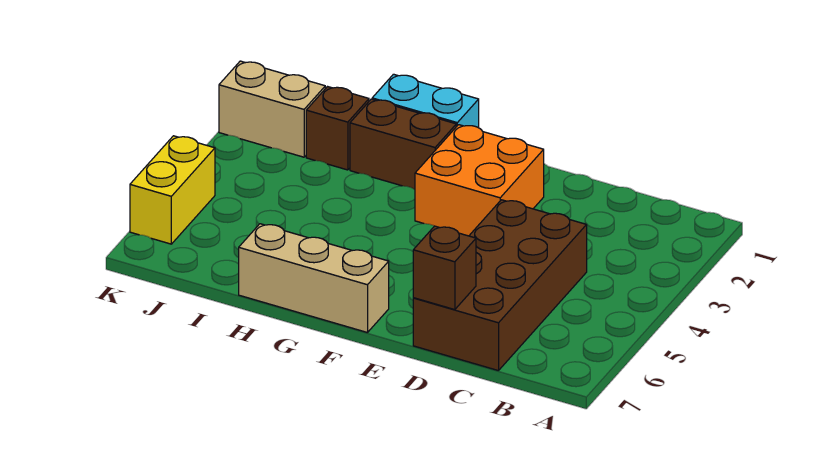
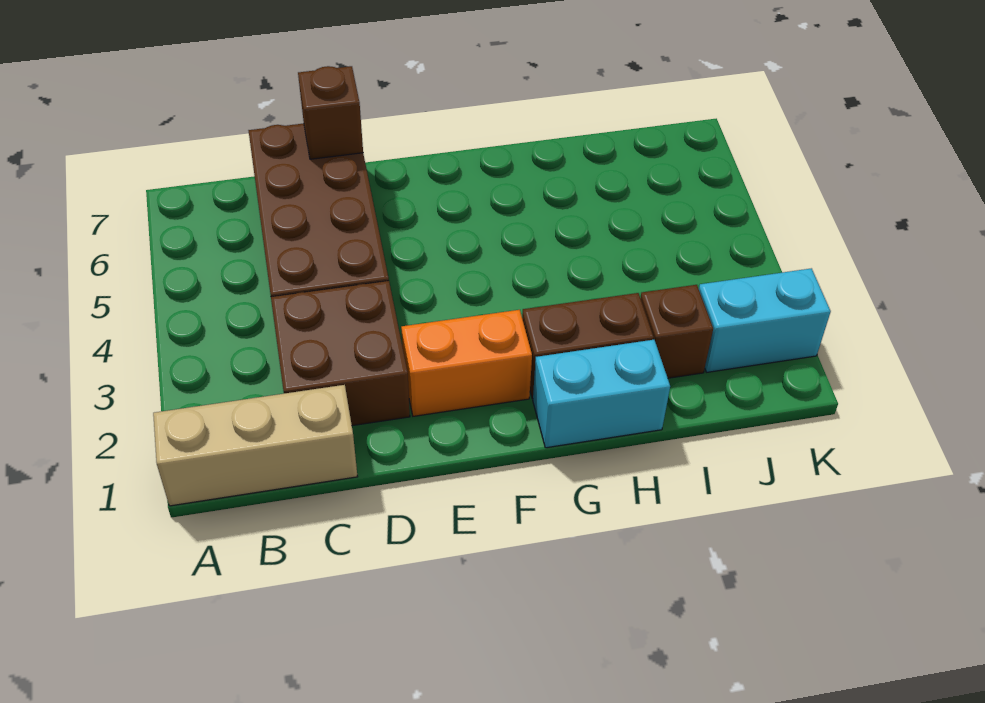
none -> brown 2x2 brick [271,281,410,426]
orange 2x2 brick [415,125,544,236] -> orange 1x2 brick [401,310,532,416]
tan 1x3 brick [239,224,389,333] -> tan 1x3 brick moved to [153,385,358,506]
tan 1x2 brick [219,61,325,157] -> cyan 1x2 brick [699,268,831,372]
yellow 1x2 brick [130,136,215,244] -> none

